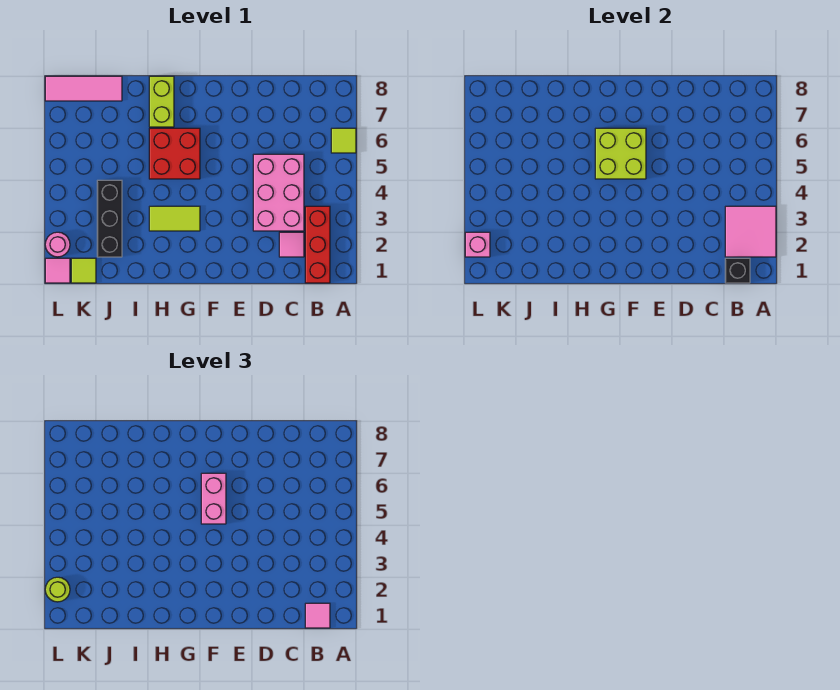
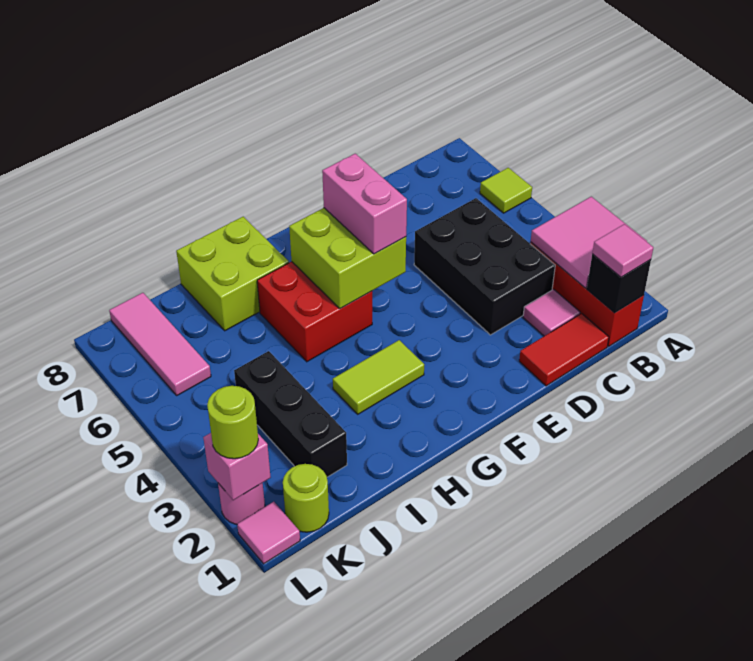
none -> red 1x2 tile [519,313,609,386]
pink 2x3 brick [253,154,304,231] -> black 2x3 brick [414,198,555,335]
lime 1x2 brick [149,76,174,127] -> lime 2x2 brick [176,217,289,331]
pink 1x3 tile [45,76,122,101] -> pink 1x3 tile turned to [109,293,211,395]
lime 1x1 tile [71,258,96,283] -> lime 1x1 round brick [283,464,329,532]

